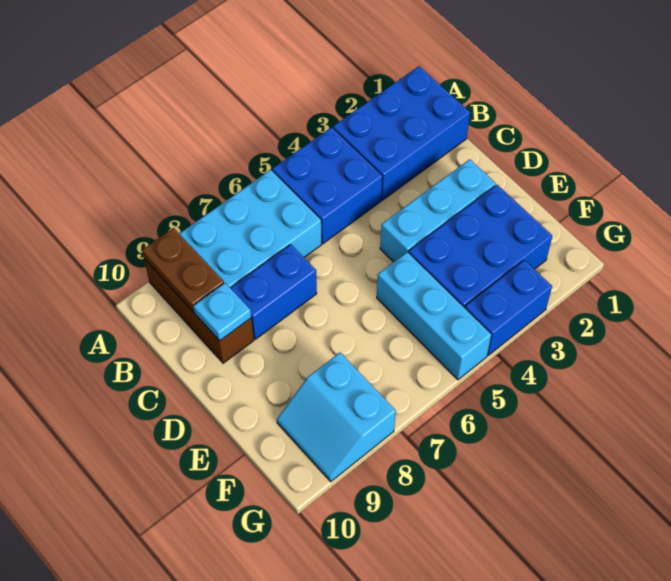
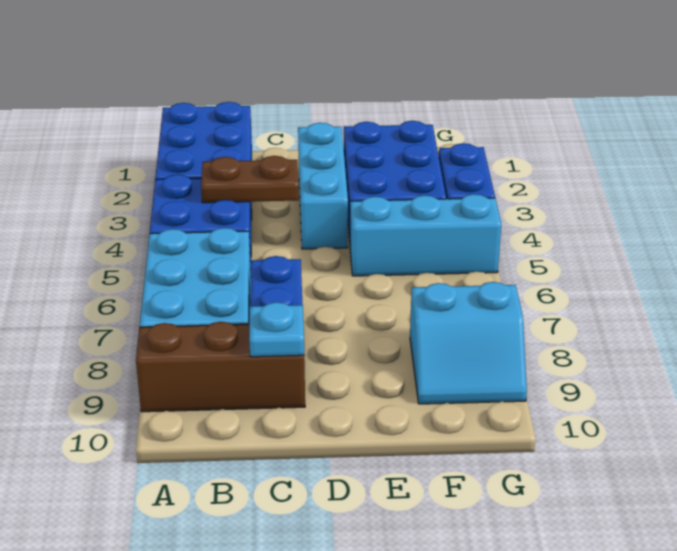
brown 1x2 plate [142,228,224,312] -> brown 1x2 plate moved to [201,156,299,203]

